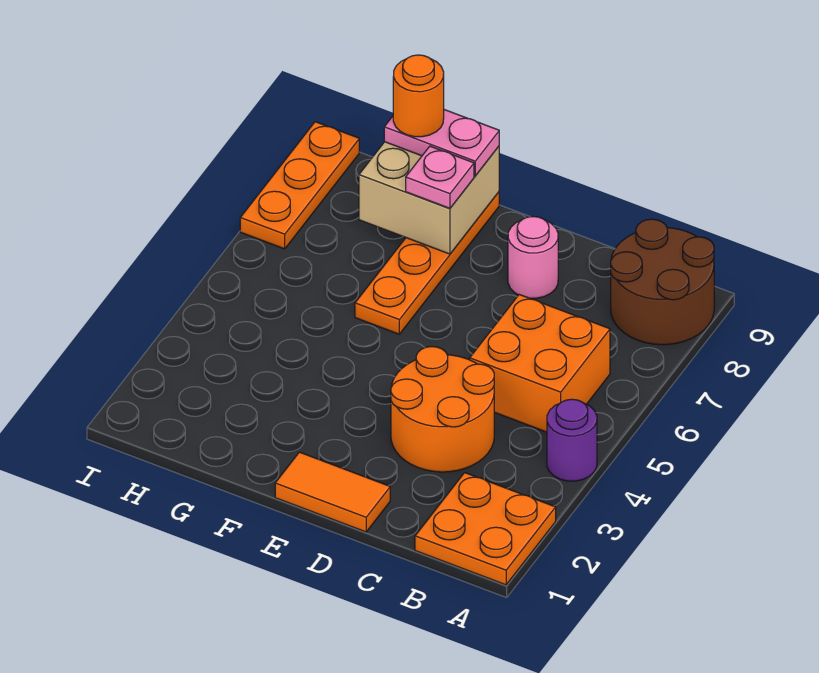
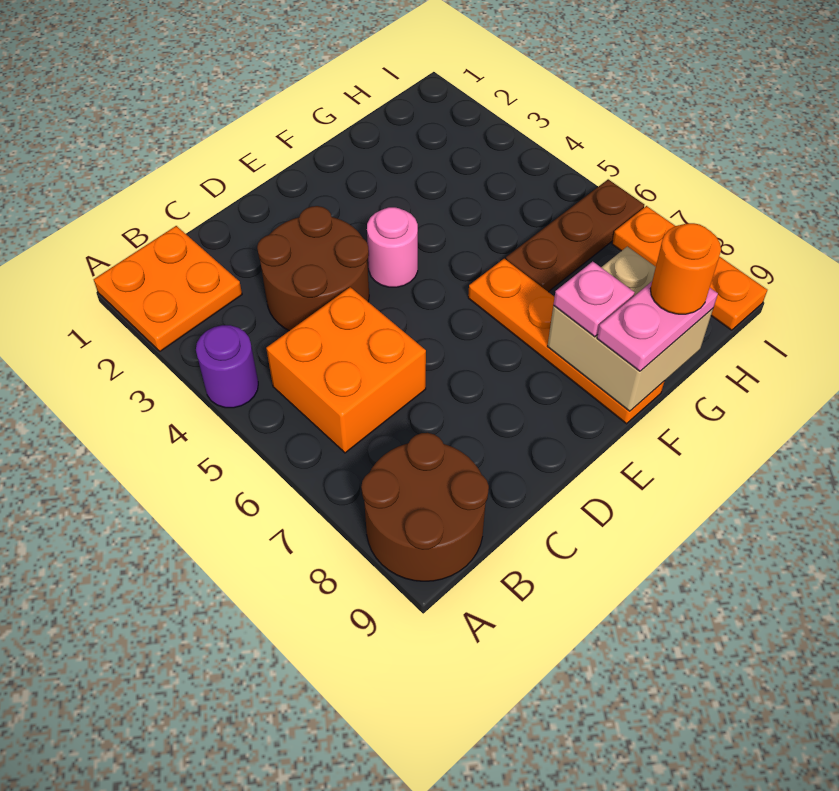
orange 2x2 round brick [391,347,494,472] -> brown 2x2 round brick [257,206,369,331]
orange 1x2 tile [275,452,390,532] -> none
pink 1x1 round brick [508,217,558,298] -> pink 1x1 round brick moved to [367,207,418,287]
none -> brown 1x3 plate [506,179,644,292]

